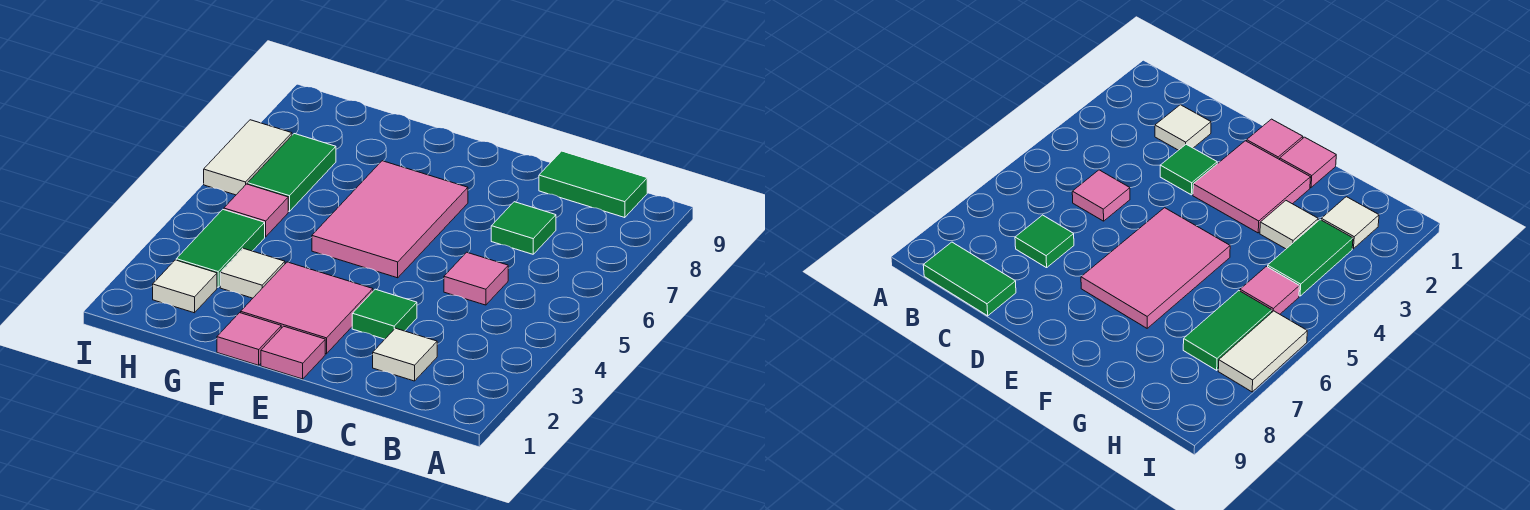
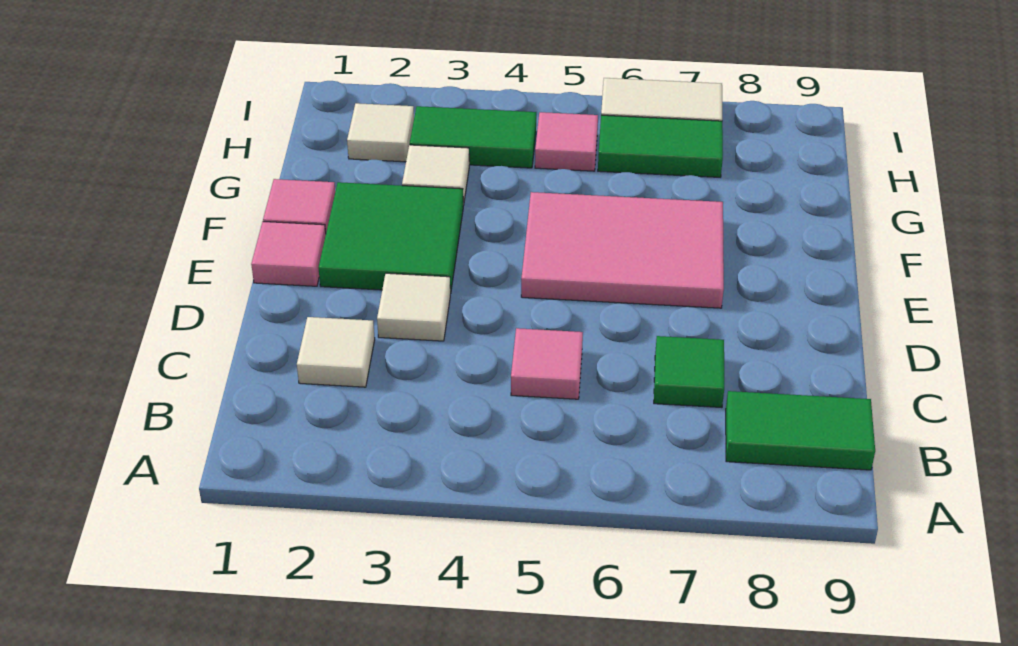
green 1x2 tile [539,151,647,218] -> green 1x2 tile turned to [726,391,875,470]
green 1x1 tile [352,289,417,339] -> white 1x1 tile [377,273,451,341]
pink 2x2 tile [241,262,373,354] -> green 2x2 tile [318,182,463,293]

